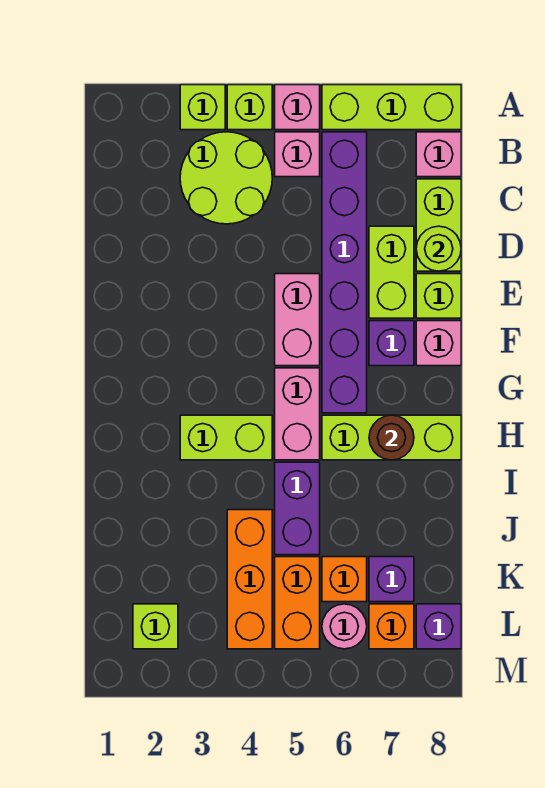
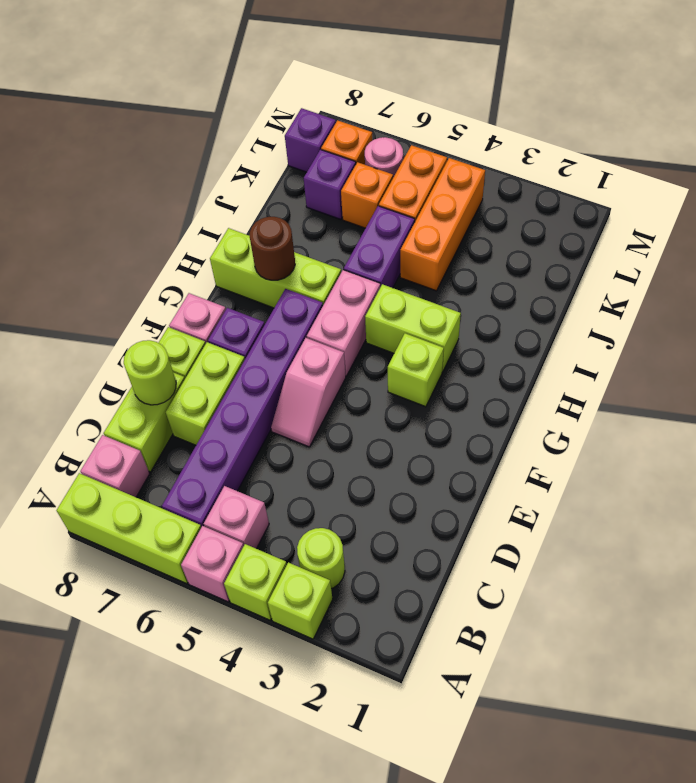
lime 2x2 round brick [180,132,272,224] -> lime 1x1 round brick [297,528,345,589]
pink 1x2 brick [275,274,320,366] -> pink 1x2 slope [271,338,346,447]
lime 1x1 brick [133,604,178,649] -> lime 1x1 brick moved to [388,333,444,407]

